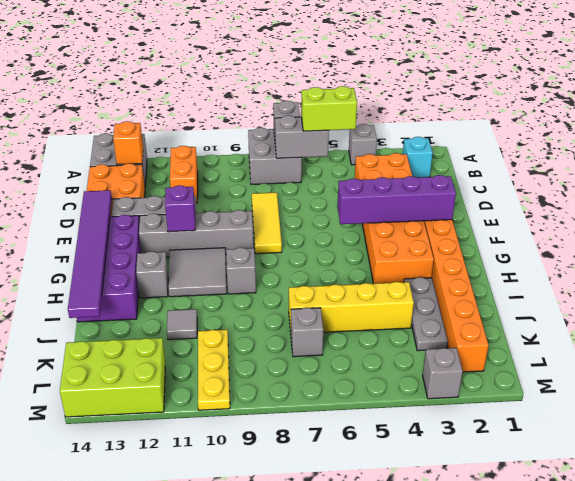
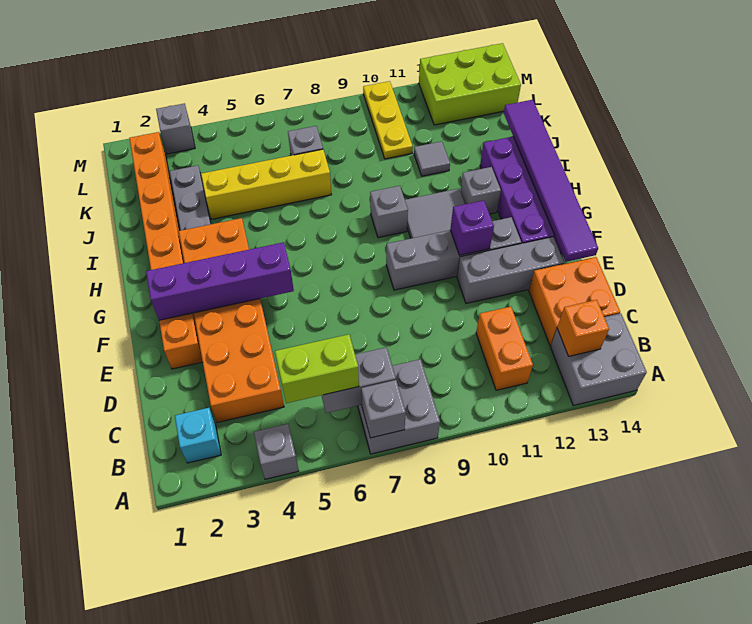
yellow 1x3 tile [252,193,282,254] -> none

